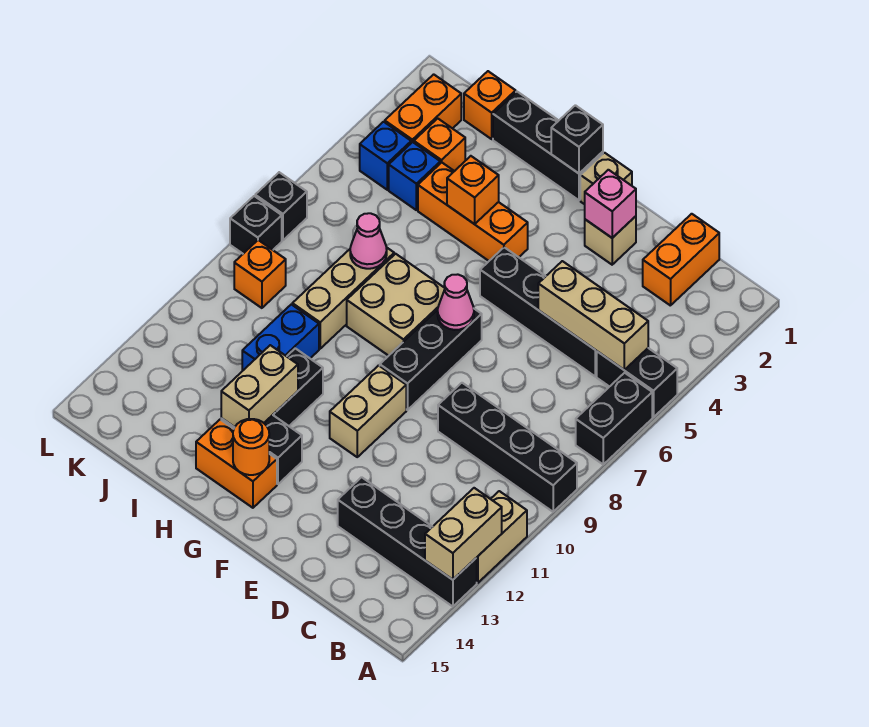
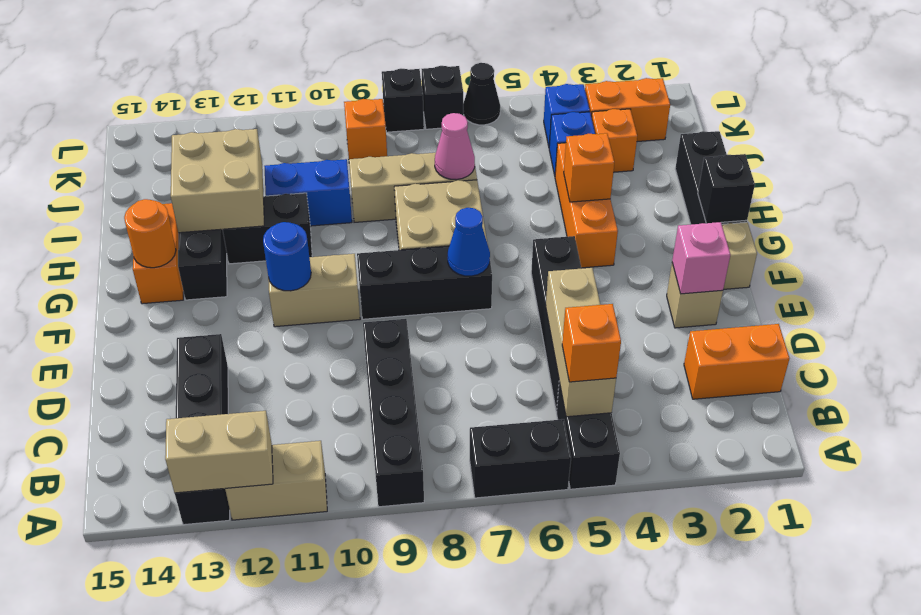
pink 1x1 cone [438,274,474,330] -> blue 1x1 cone [448,208,490,276]
none -> blue 1x1 round brick [263,222,311,291]
tan 1x2 brick [221,345,298,427] -> tan 2x2 brick [171,129,264,233]
orange 1x1 brick [464,71,516,139] -> orange 1x1 brick moved to [562,304,621,382]
none -> black 1x1 cone [463,63,500,125]

